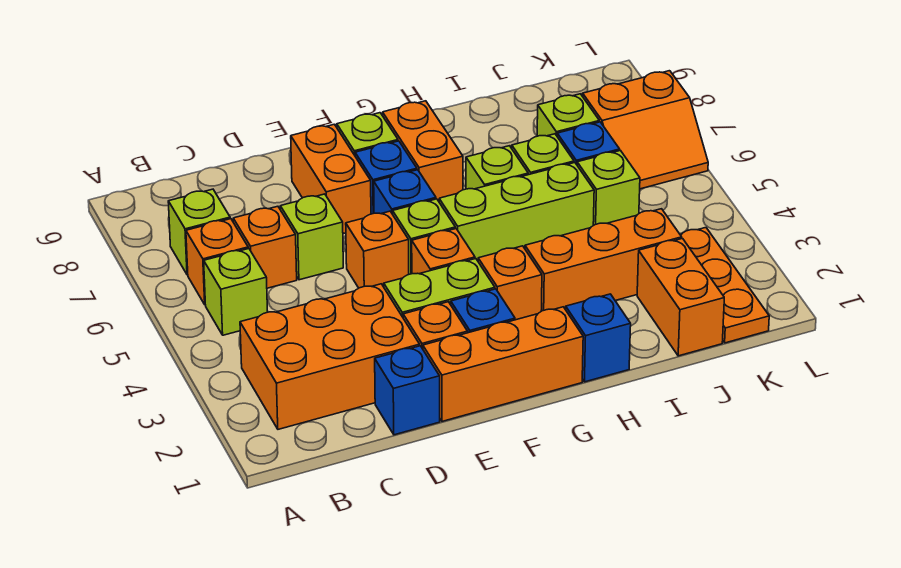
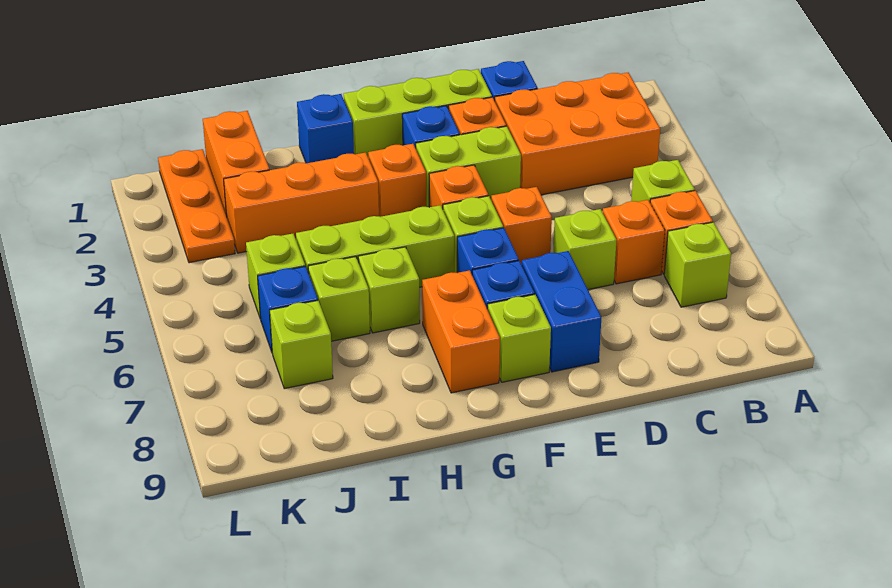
orange 1x3 brick [423,307,583,421] -> lime 1x3 brick [343,69,492,156]
orange 1x2 brick [291,124,371,234] -> blue 1x2 brick [522,251,601,372]
orange 2x2 slope [583,71,708,189] -> none

